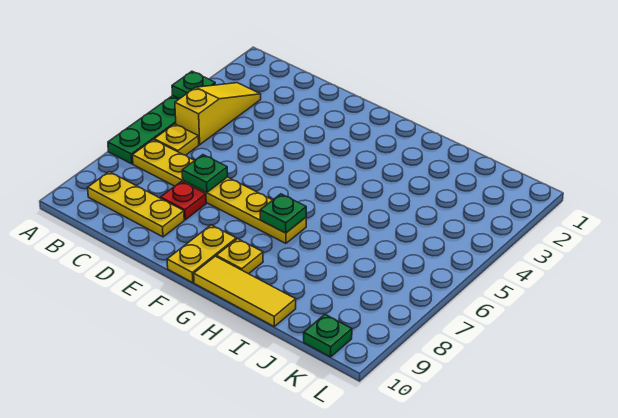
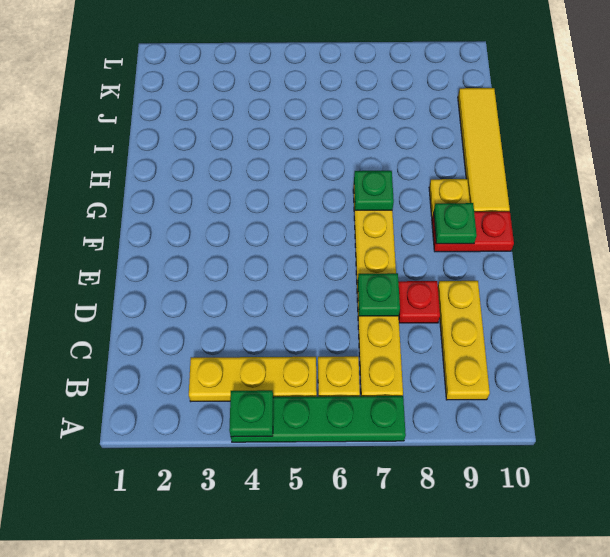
yellow 1x3 slope [175,83,261,145] -> yellow 1x3 plate [189,357,317,401]
yellow 1x2 plate [167,225,236,283] -> red 1x2 plate [432,211,514,252]
yellow 1x3 tile [194,256,296,326] -> yellow 1x4 tile [458,88,510,212]
green 1x1 plate [304,315,352,357] -> green 1x1 plate moved to [434,203,477,244]

